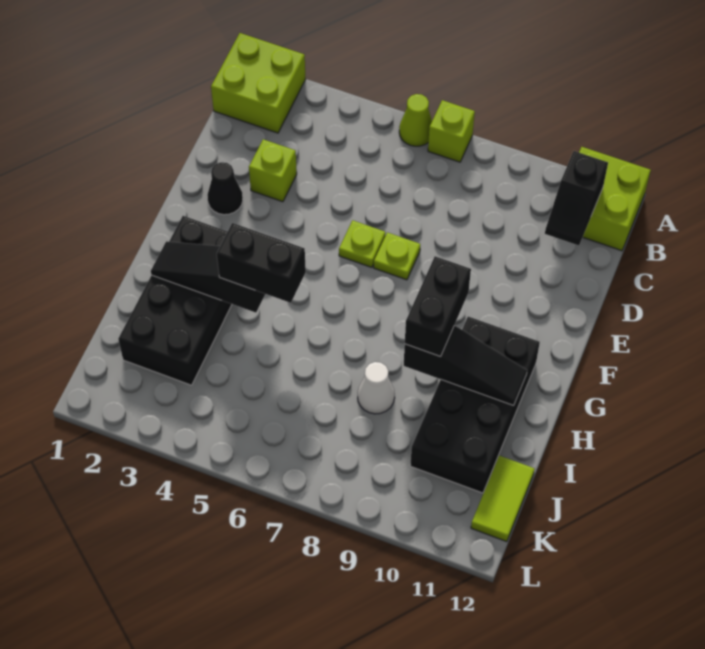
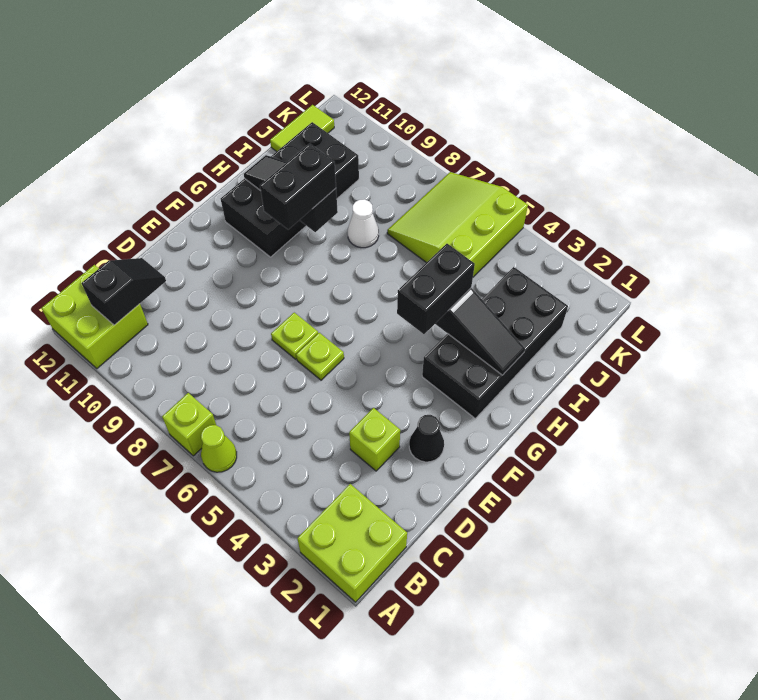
black 1x2 brick [217,223,306,303] -> black 1x2 brick turned to [397,244,475,334]
none -> lime 3x3 slope [387,172,528,277]

